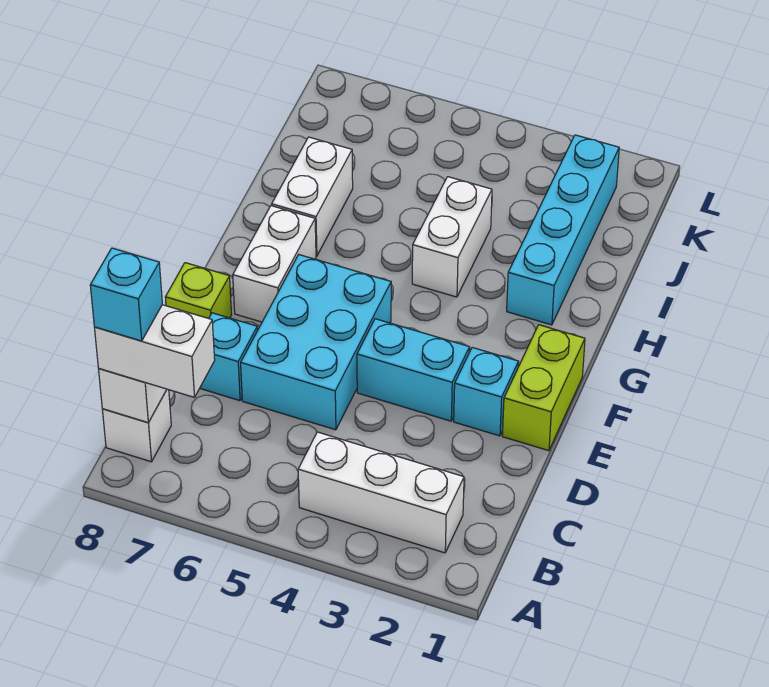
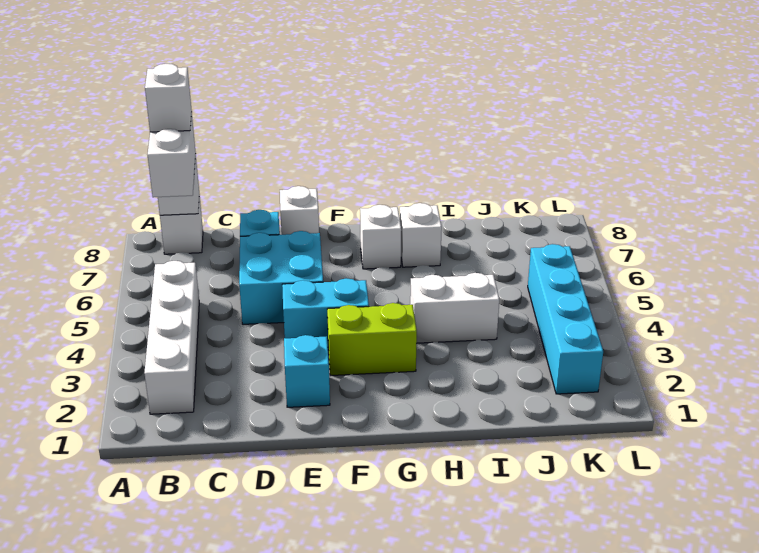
white 1x3 brick [298,432,464,553] -> white 1x4 brick [144,261,199,414]
cyan 1x1 brick [90,248,162,341] -> white 1x1 brick [145,64,192,132]
cyan 2x3 brick [241,255,391,430] -> cyan 2x2 brick [239,231,323,324]
lime 1x2 brick [502,325,585,451] -> lime 1x2 brick moved to [327,303,417,375]
cyan 1x2 brick [357,319,470,421] -> cyan 1x2 brick turned to [282,278,369,344]
lime 1x1 brick [165,263,232,319] -> white 1x1 brick [280,186,319,235]
white 1x2 brick [233,206,316,322] -> white 1x1 brick [360,205,401,269]
cyan 1x4 brick [507,135,619,325] -> cyan 1x4 brick turned to [528,244,603,394]
white 1x2 brick [272,137,353,256] -> white 1x1 brick [400,203,442,267]

